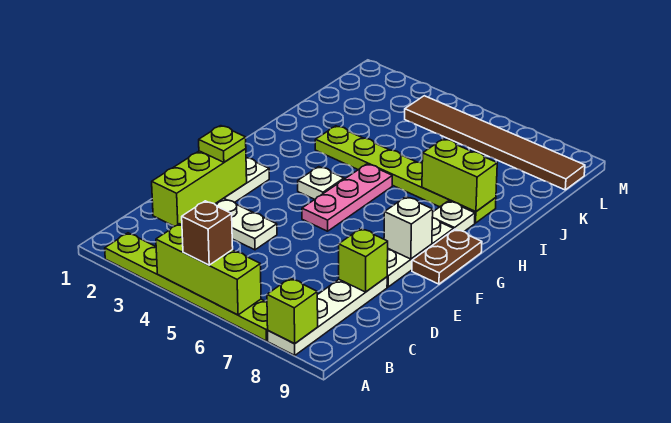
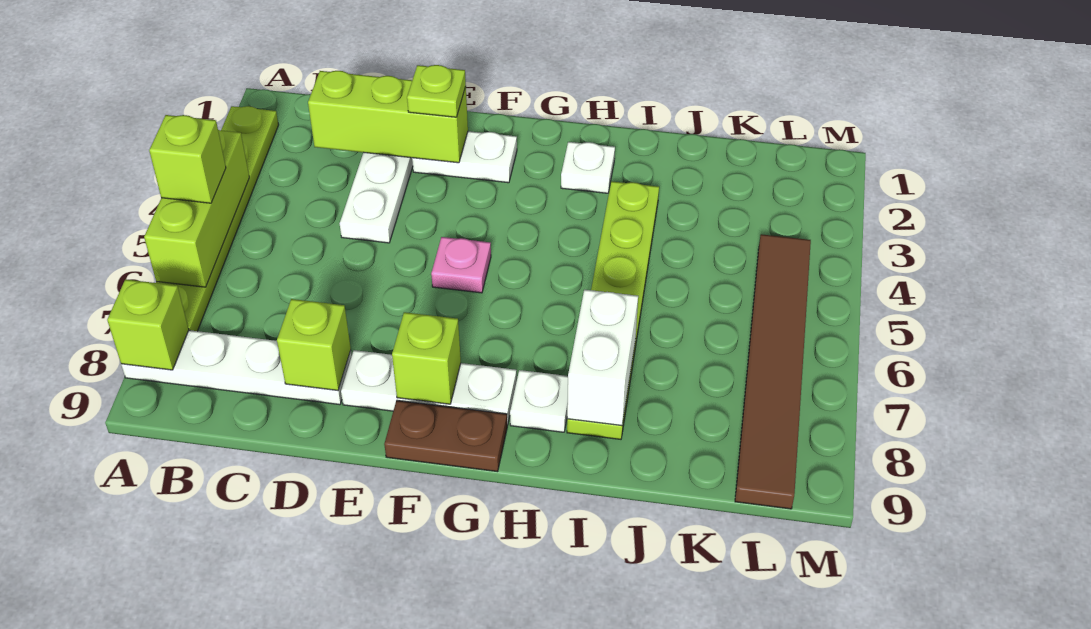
brown 1x1 brick [182,201,233,265] -> lime 1x1 brick [149,115,226,203]
pink 1x3 plate [302,164,392,231] -> pink 1x1 plate [431,237,491,293]
white 1x1 brick [384,197,433,259] -> lime 1x1 brick [392,312,461,404]
white 1x1 plate [298,167,344,199] -> white 1x1 plate moved to [561,142,615,193]
lime 1x2 brick [422,139,497,212] -> white 1x2 brick [567,290,638,426]

